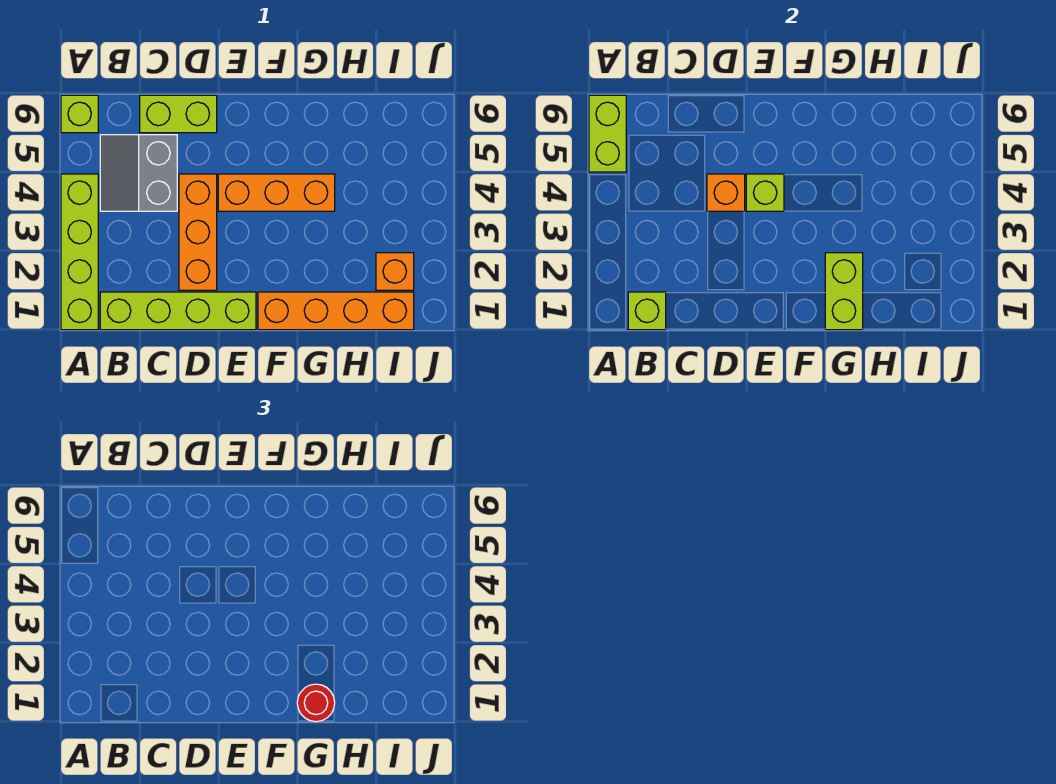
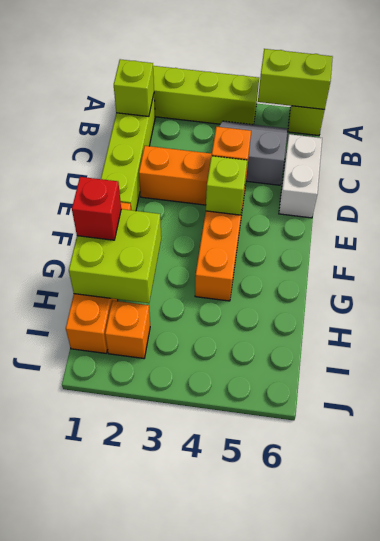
lime 1x2 brick [140,95,217,133] -> white 1x2 brick [279,134,322,218]
lime 1x2 brick [825,253,863,330] -> lime 2x2 brick [69,209,161,303]
red 1x1 round brick [297,684,335,722] -> red 1x1 brick [72,177,121,240]

